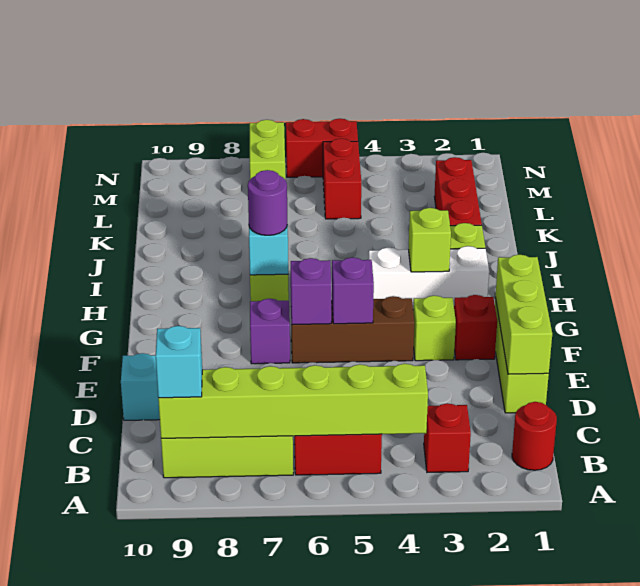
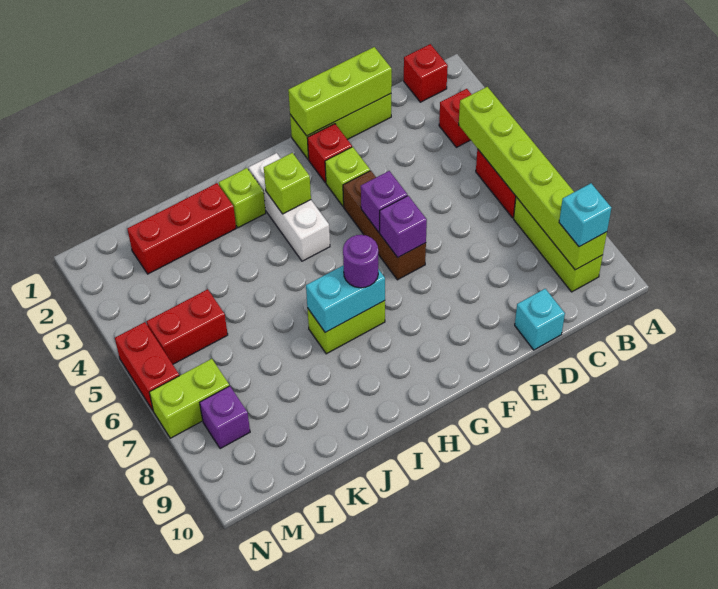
red 1x1 round brick [512,402,557,470] -> red 1x1 brick [404,44,448,102]
purple 1x1 brick [250,299,290,364] -> purple 1x1 brick moved to [200,386,250,449]

